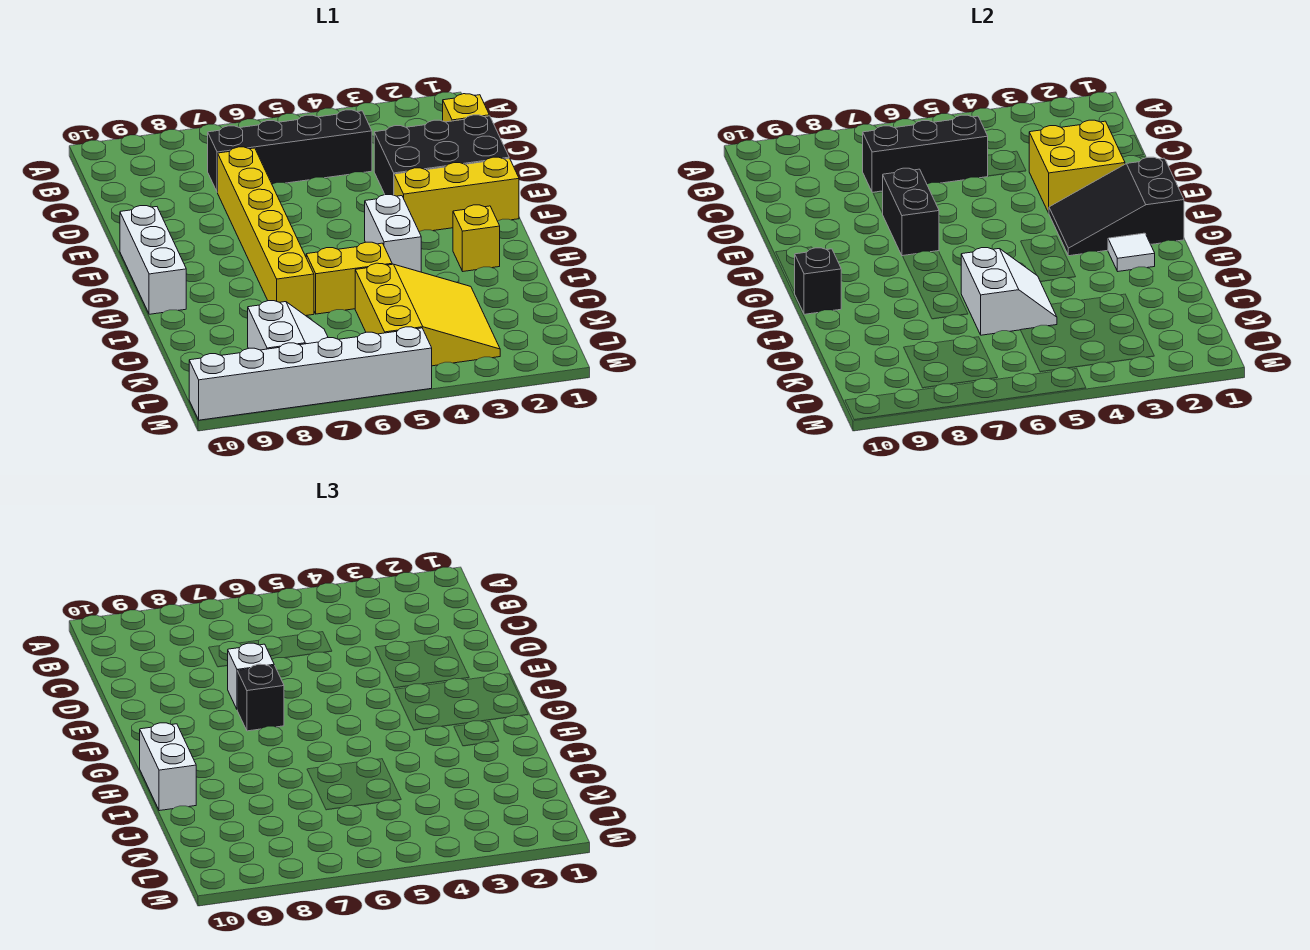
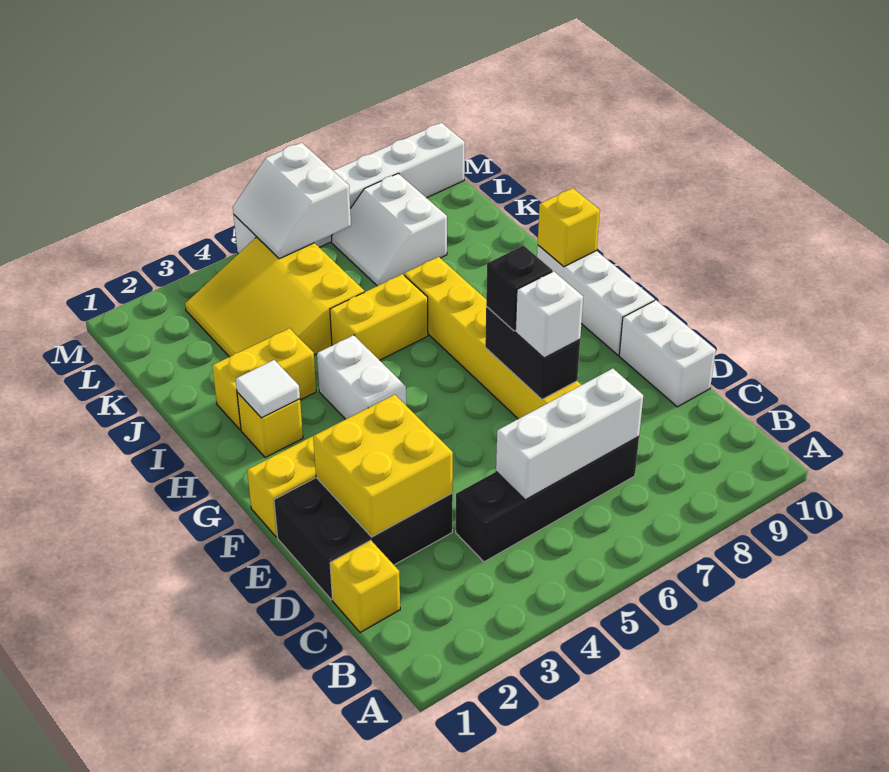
black 1x3 brick [863,115,988,192] -> white 1x3 brick [496,369,643,500]
black 2x3 slope [1049,157,1184,256] -> none
black 1x1 brick [795,248,841,314] -> yellow 1x1 brick [538,188,600,267]
white 1x2 brick [140,723,196,811] -> white 1x2 brick moved to [619,300,716,407]
none -> yellow 1x2 brick [212,328,316,430]
white 2x2 slope [961,248,1057,335] -> white 2x2 slope moved to [233,143,351,259]

